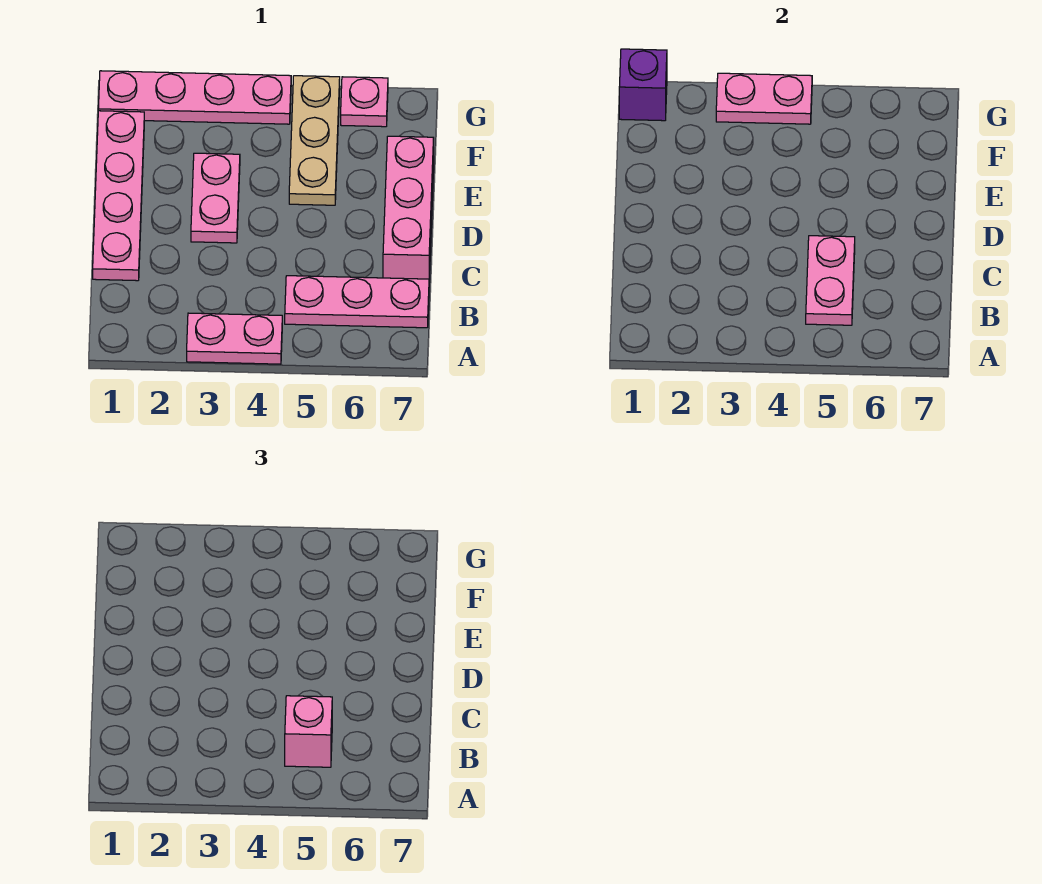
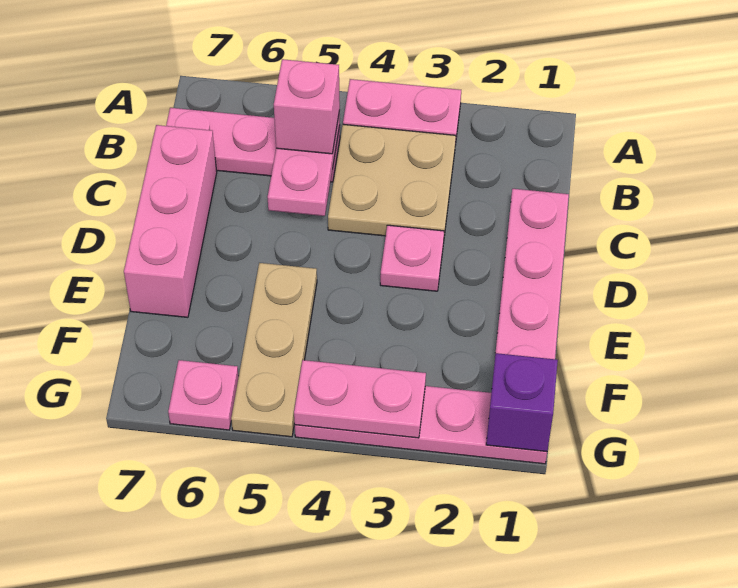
none -> tan 2x2 plate [328,124,456,236]
pink 1x2 plate [191,153,240,243] -> pink 1x1 plate [380,225,444,291]

